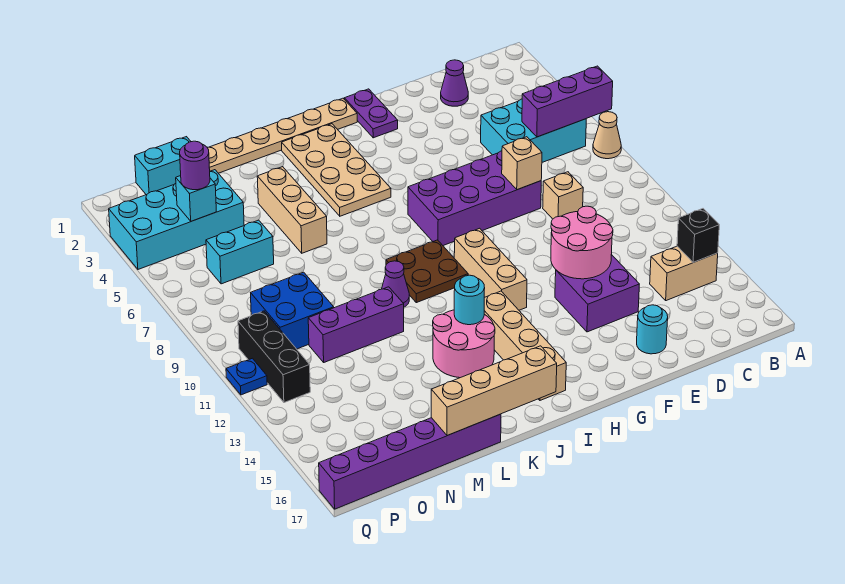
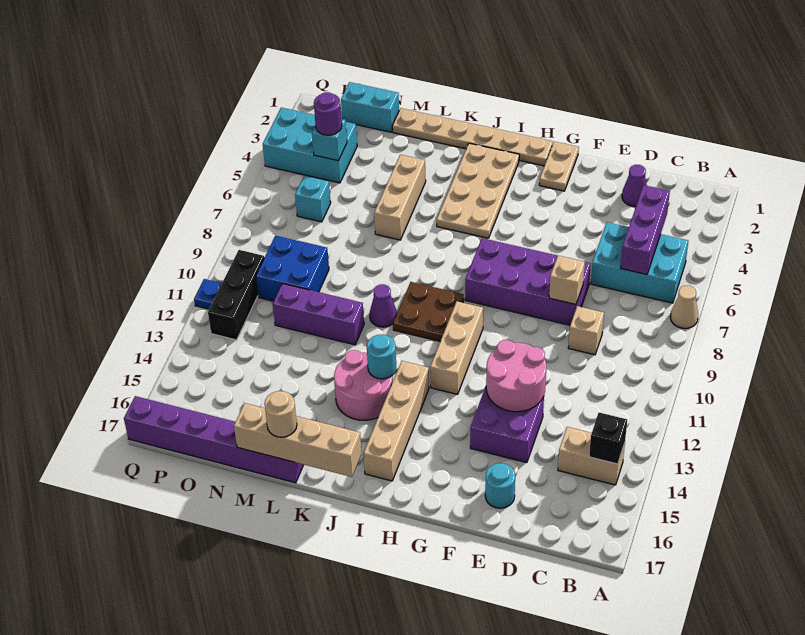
purple 1x3 brick [522,66,613,137] -> purple 1x3 brick turned to [621,185,670,275]
purple 1x2 plate [344,89,398,138] -> tan 1x2 plate [539,142,579,191]
none -> tan 1x1 round brick [265,391,297,437]
cyan 2x4 brick [109,170,244,269] -> cyan 2x3 brick [263,108,357,183]
cyan 1x2 brick [206,220,274,284] -> cyan 1x1 brick [295,176,331,222]

